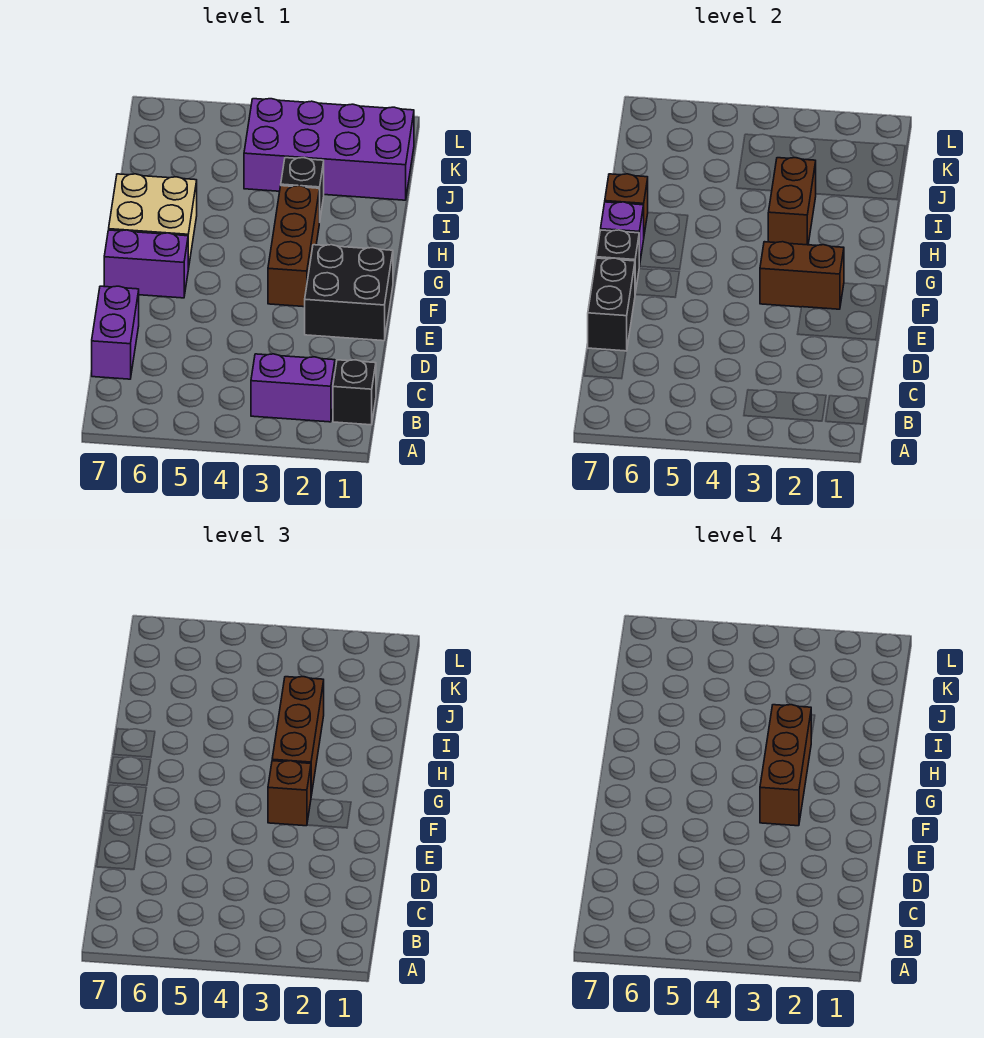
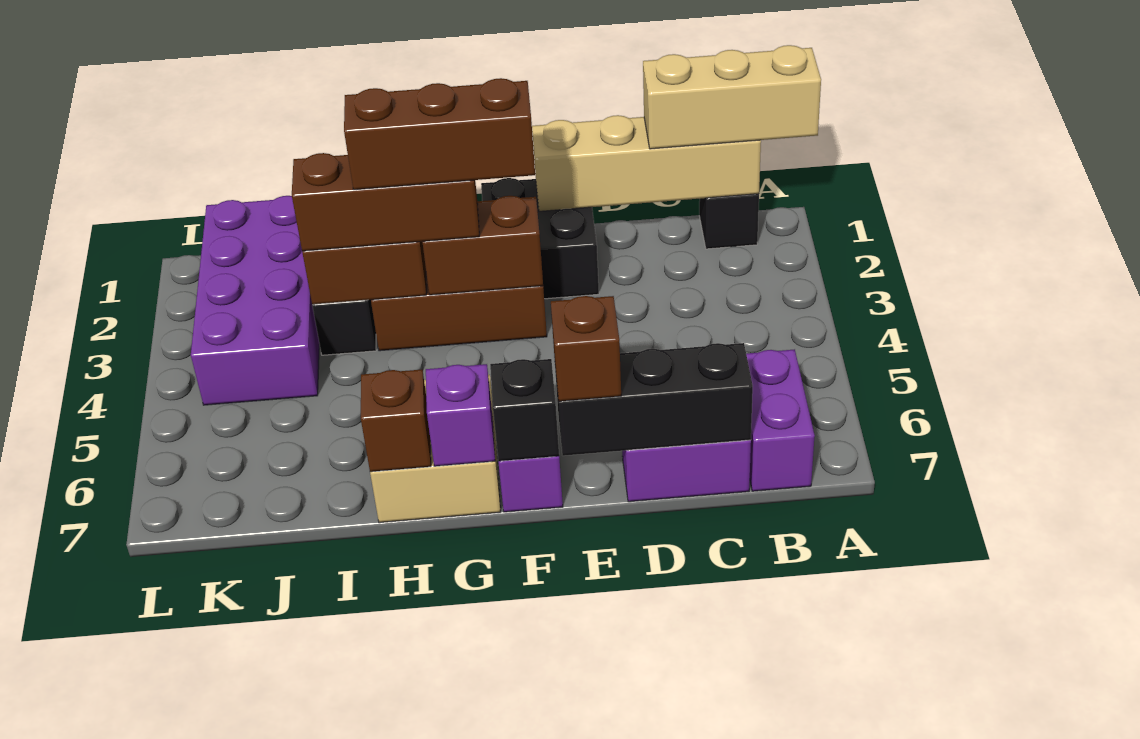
none -> tan 1x3 brick [643,45,821,149]
none -> tan 1x4 brick [532,115,761,211]
purple 1x2 brick [251,354,335,422] -> purple 1x2 brick moved to [746,349,815,491]
black 1x2 brick [588,258,635,351] -> black 1x3 brick [555,343,753,456]
brown 1x2 brick [760,242,844,309] -> brown 1x2 brick turned to [422,196,543,295]
brown 1x1 brick [268,761,311,826] -> brown 1x1 brick moved to [551,296,621,401]

